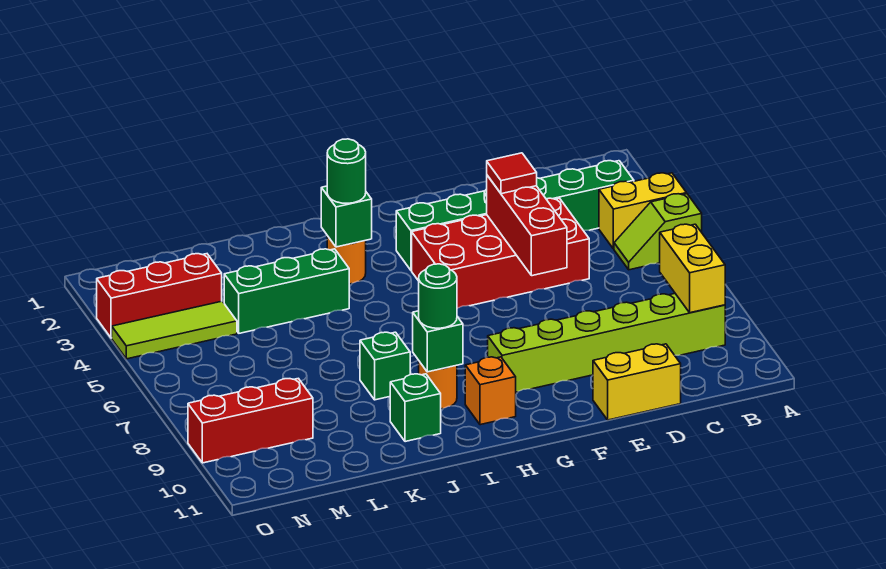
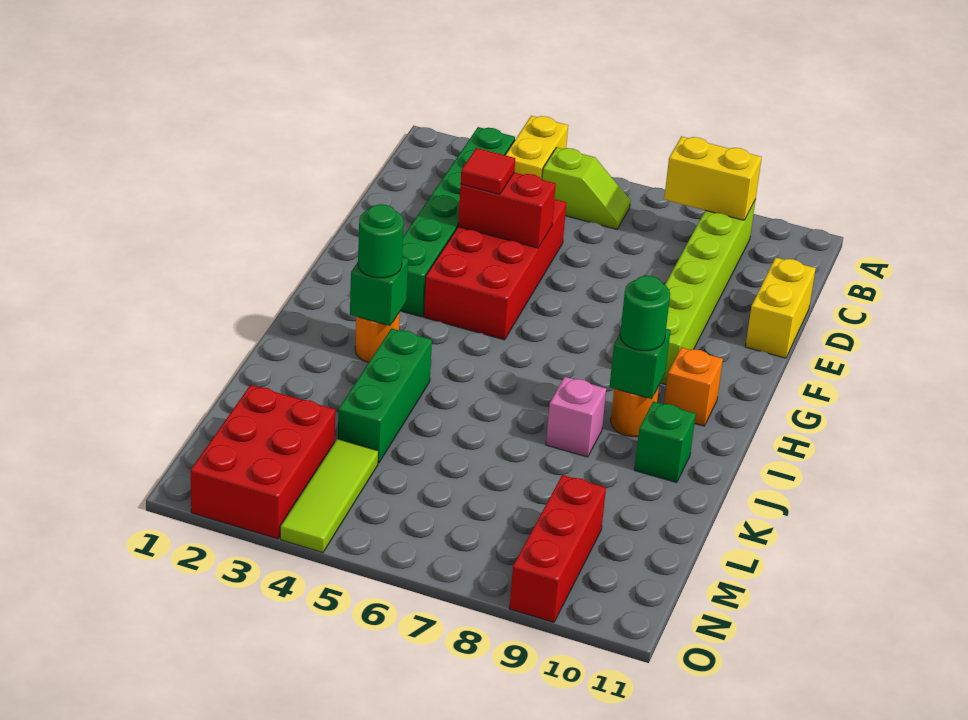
lime 1x2 slope [614,194,702,270] -> lime 1x2 slope turned to [542,147,630,229]
red 1x3 brick [487,175,567,276] -> red 1x2 brick [458,172,556,248]
green 1x1 brick [360,332,410,400] -> pink 1x1 brick [546,377,606,457]
red 1x3 brick [97,254,222,338] -> red 2x3 brick [191,385,336,539]

